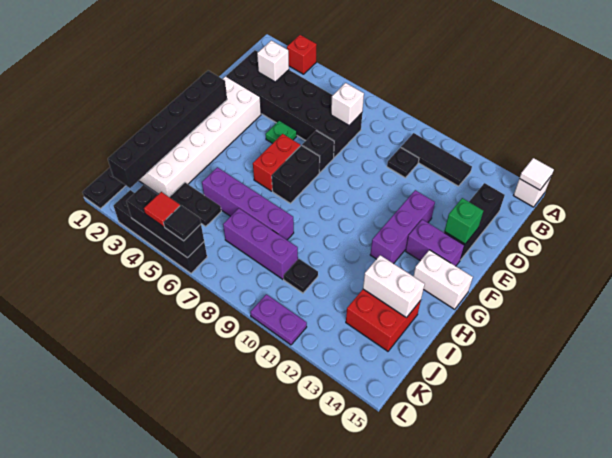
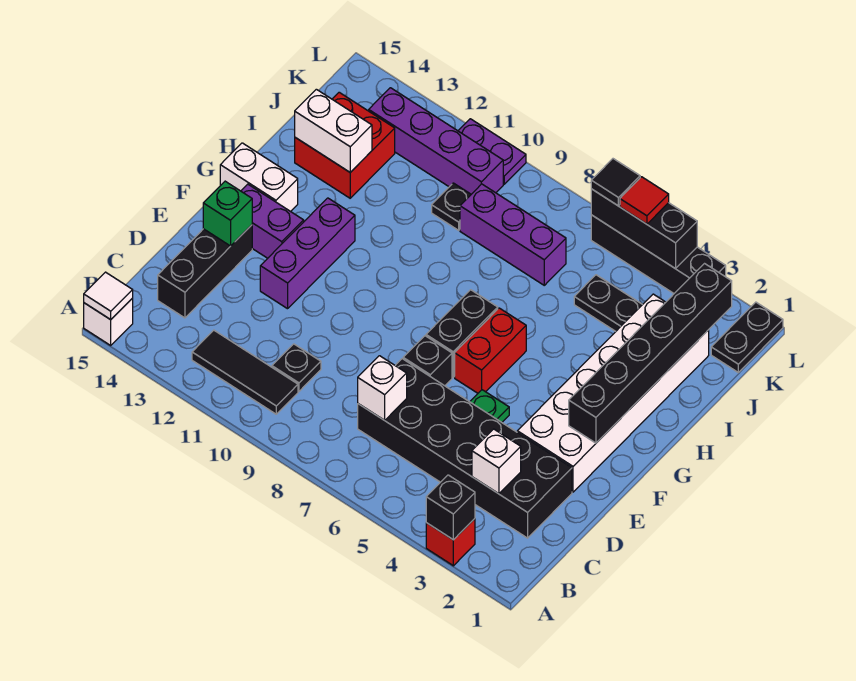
none -> black 1x1 brick [426,475,475,540]
purple 1x4 brick [202,167,294,240] -> purple 1x4 brick moved to [369,88,503,194]

